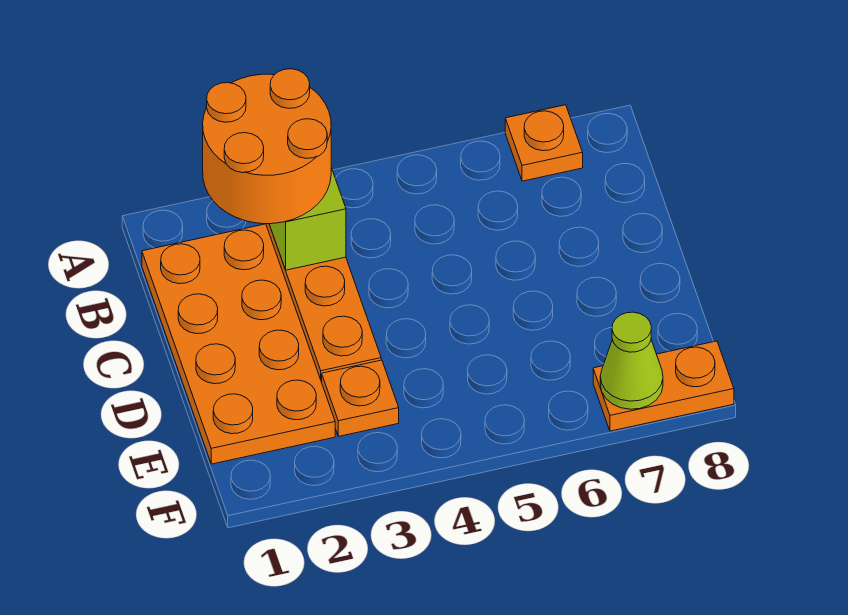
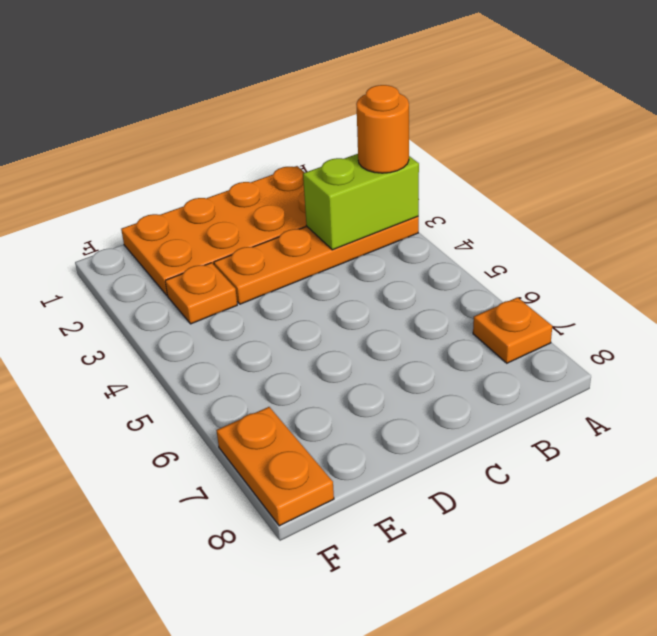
orange 2x2 round brick [203,69,331,224] -> orange 1x1 round brick [356,85,409,173]
lime 1x1 cone [600,312,663,409] -> none

